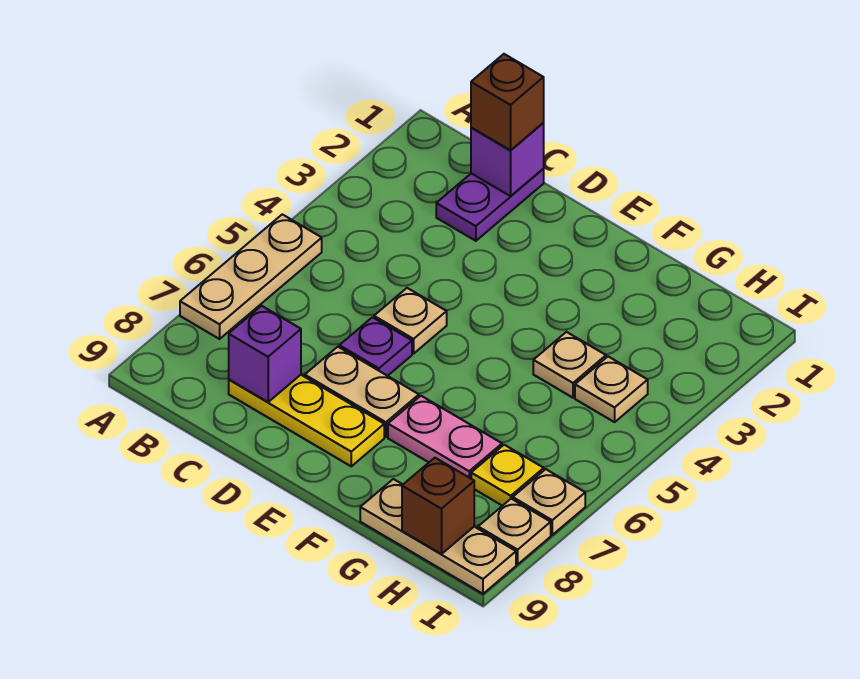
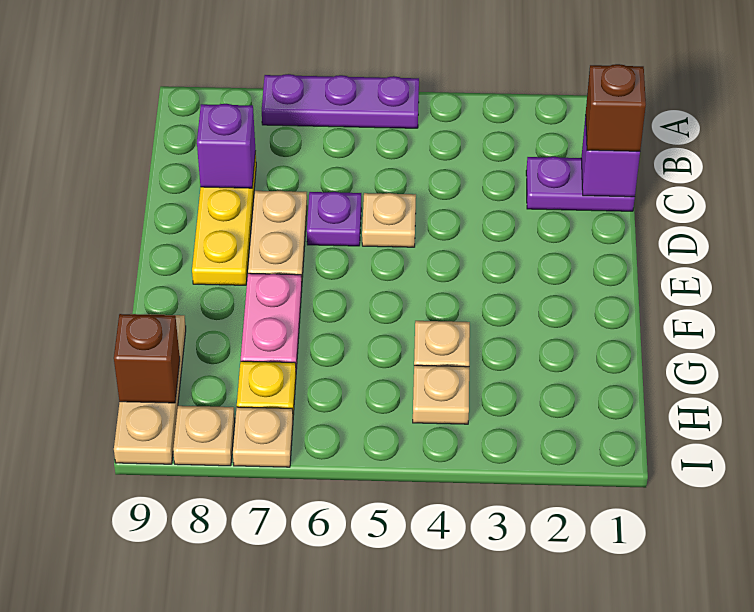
tan 1x3 plate [180,214,322,339] -> purple 1x3 plate [262,74,419,128]

